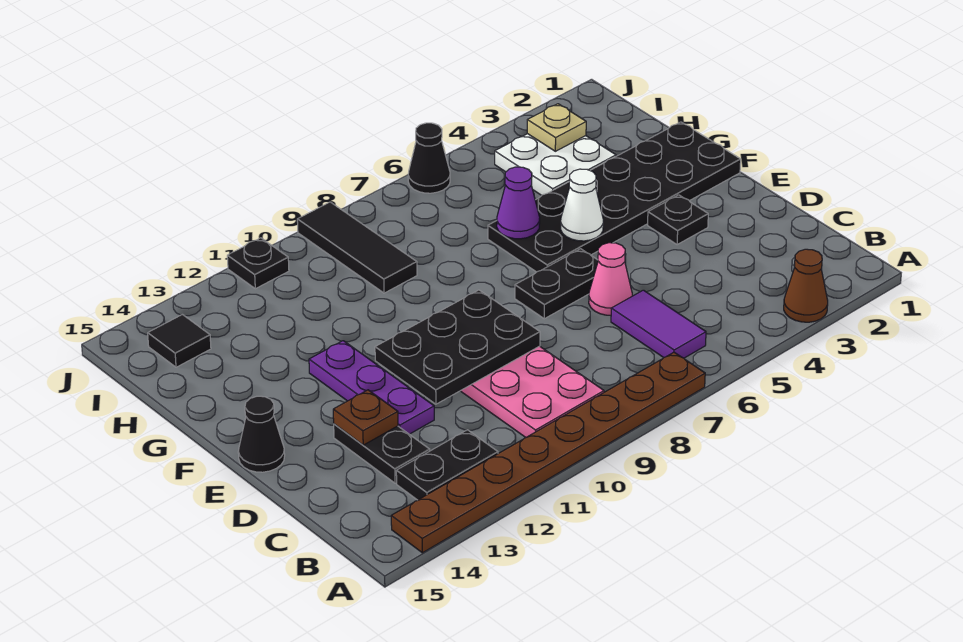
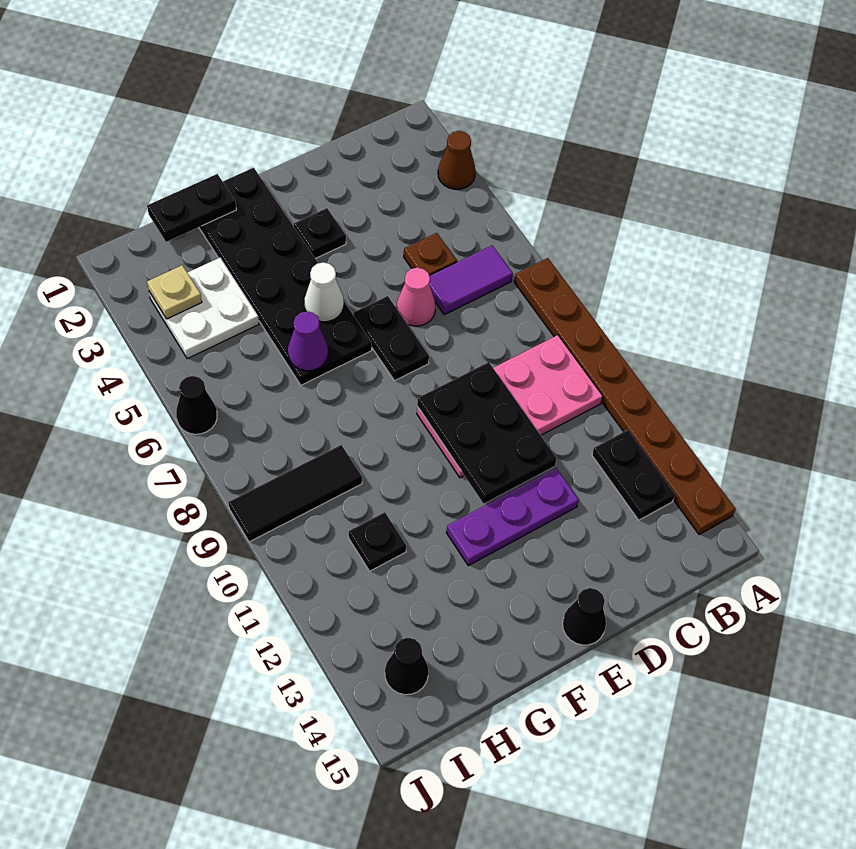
black 1x2 plate [334,424,430,483] -> black 1x2 plate moved to [147,174,236,242]
brown 1x1 plate [333,390,398,445] -> brown 1x1 plate moved to [404,233,457,276]
black 1x1 tile [148,315,211,367] -> black 1x1 cone [385,638,429,695]
black 1x1 plate [227,238,289,289] -> black 1x1 plate moved to [349,512,406,571]

